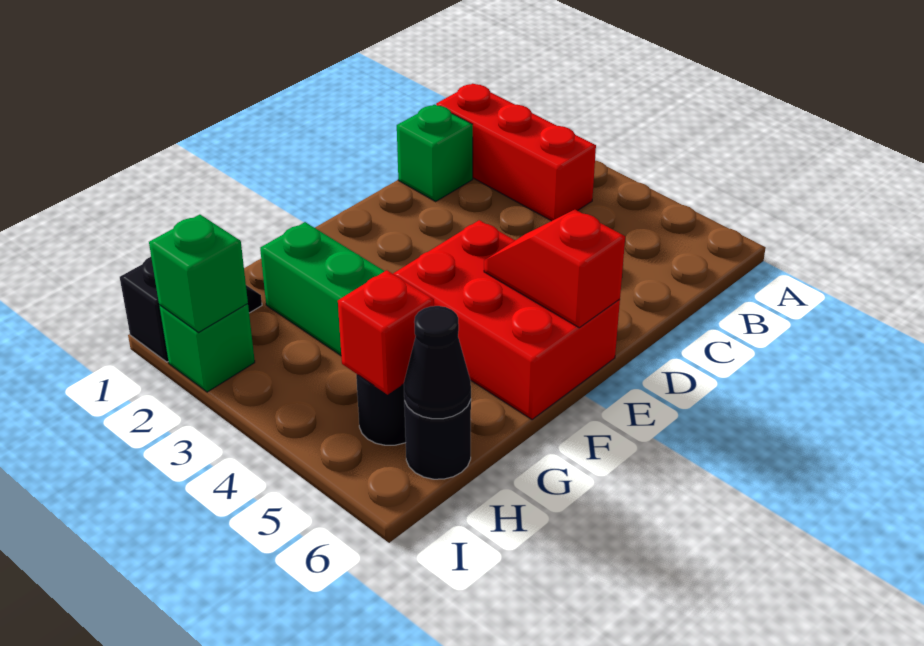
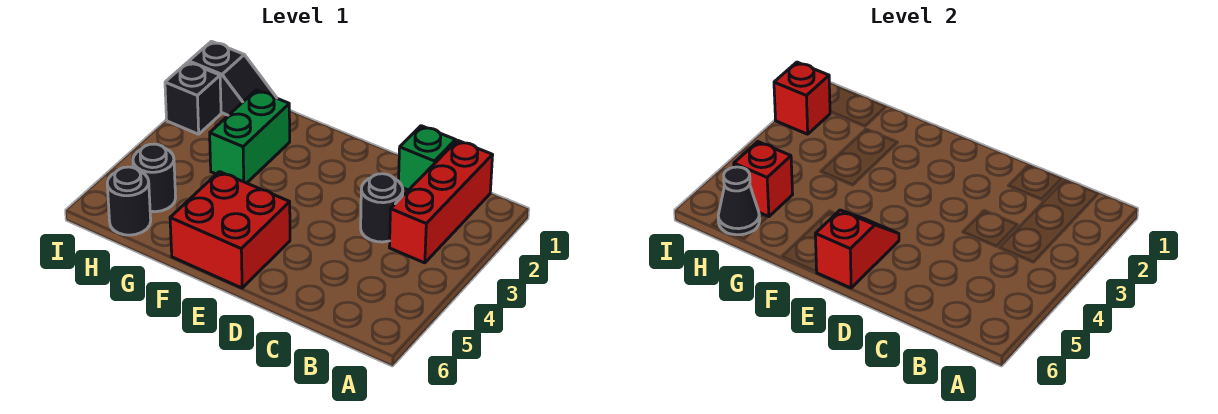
none -> black 1x1 round brick [361,174,403,242]
red 2x3 brick [393,220,620,420] -> red 2x2 brick [170,172,290,288]
green 1x1 brick [159,304,255,392] -> black 1x1 brick [165,62,221,134]
green 1x1 brick [149,215,248,332] -> red 1x1 brick [774,62,830,134]

